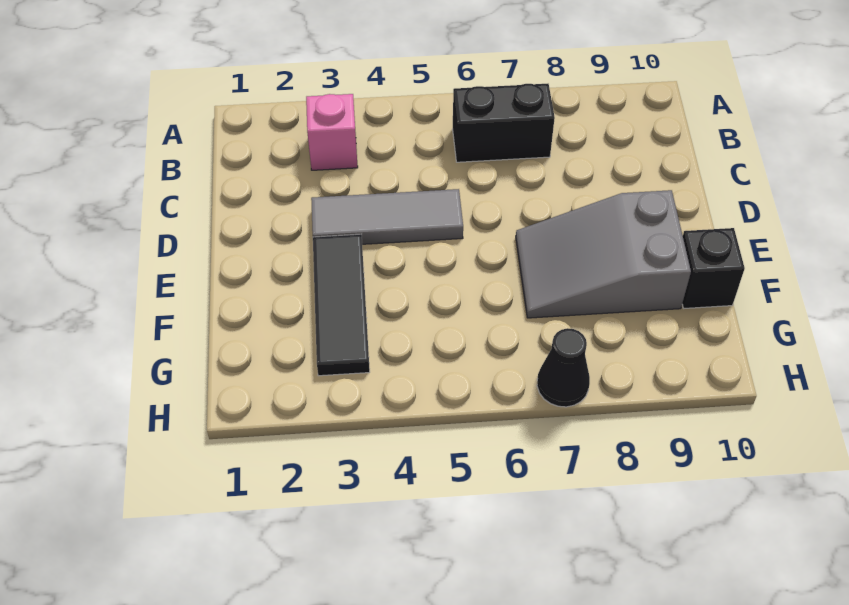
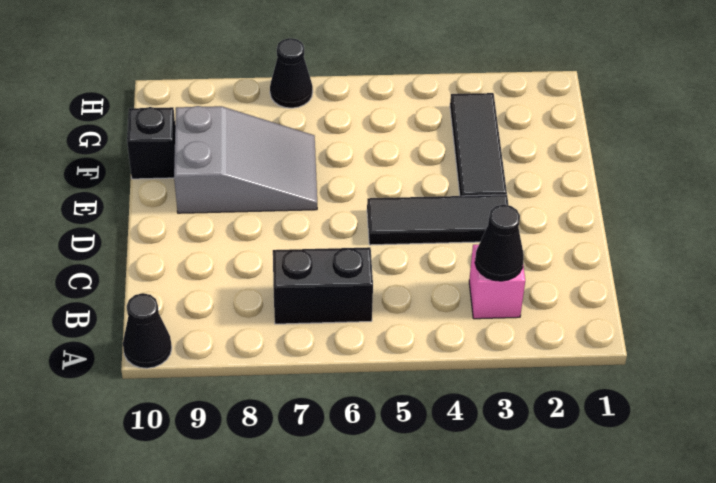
none -> black 1x1 cone [123,293,172,368]
none -> black 1x1 cone [475,205,524,281]
grey 1x3 tile [311,189,463,244] -> black 1x3 tile [367,195,508,245]

